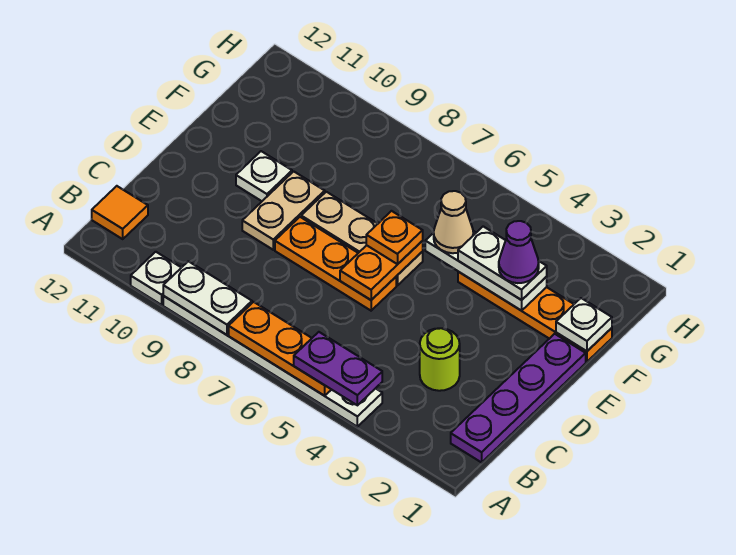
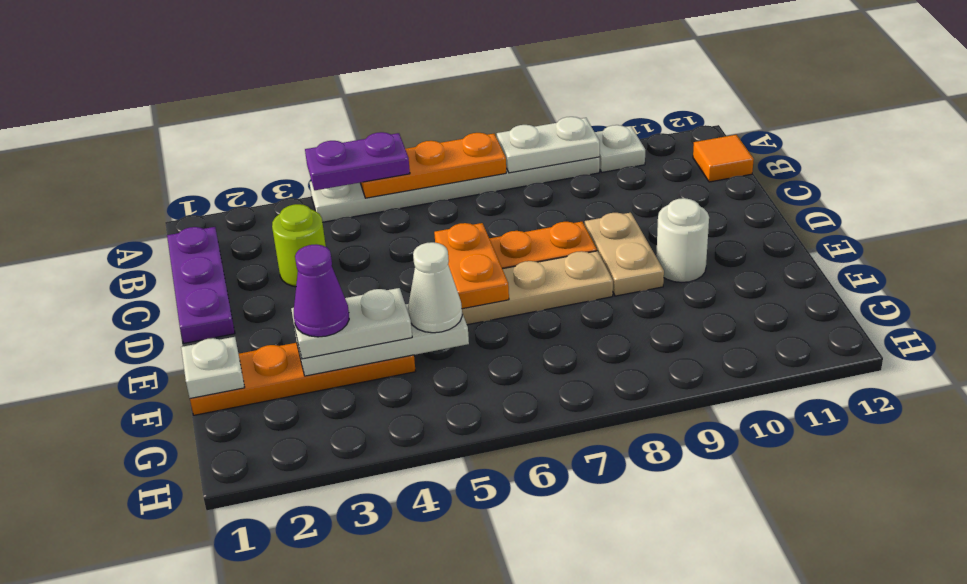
purple 1x4 plate [451,334,586,462] -> purple 1x3 plate [167,227,235,343]
orange 1x1 plate [366,211,423,264] -> none
white 1x1 plate [236,151,292,201] -> white 1x1 round brick [656,198,709,282]
tan 1x1 cone [434,191,473,253] -> white 1x1 cone [408,242,462,333]

